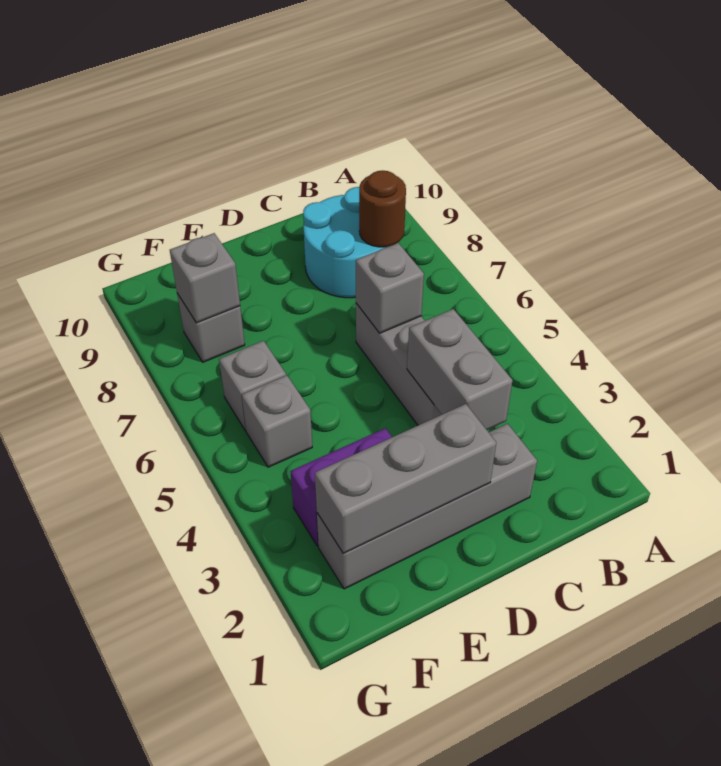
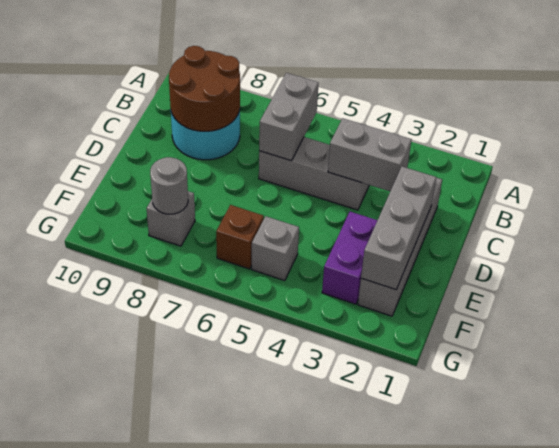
brown 1x1 round brick [359,170,406,247] -> brown 2x2 round brick [169,46,240,131]
grey 1x1 brick [356,243,424,333] -> grey 1x2 brick [259,73,319,161]
grey 1x1 brick [219,341,286,431] -> brown 1x1 brick [216,205,264,269]
grey 1x1 brick [170,233,240,323] -> grey 1x1 round brick [150,157,188,214]

